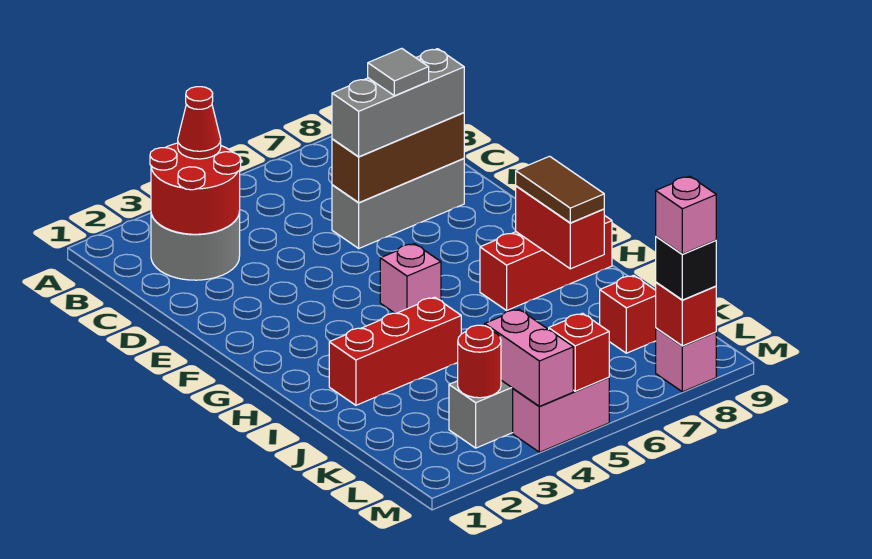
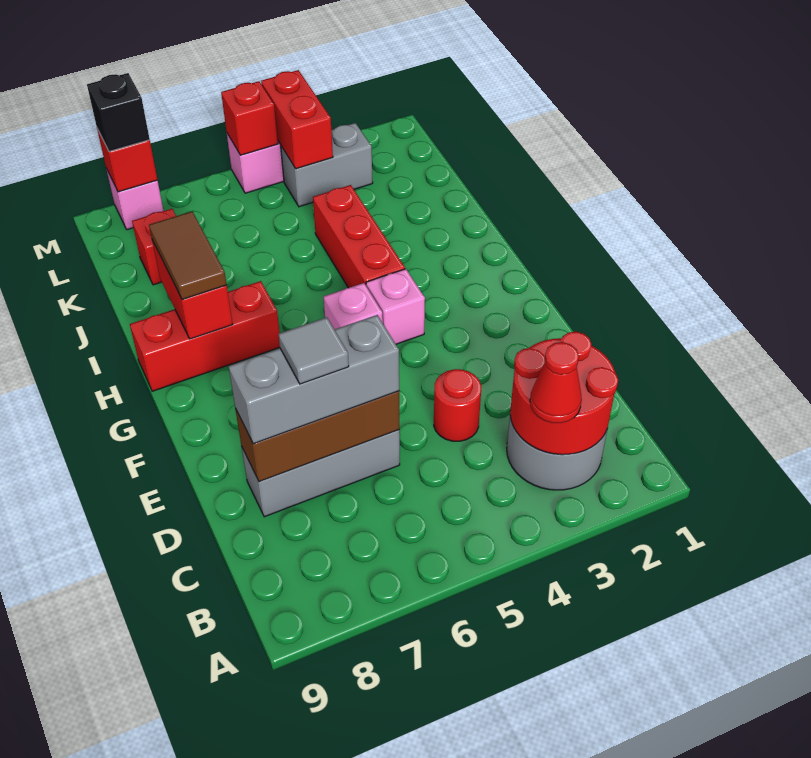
red 1x3 brick [329,297,461,405] -> red 1x3 brick turned to [313,185,405,288]
red 1x1 round brick [458,325,501,398] -> red 1x1 round brick moved to [434,369,481,441]
pink 1x2 brick [485,309,573,406] -> red 1x2 brick [261,70,333,169]
pink 1x1 brick [656,176,716,254] -> pink 1x1 brick moved to [366,269,425,344]

